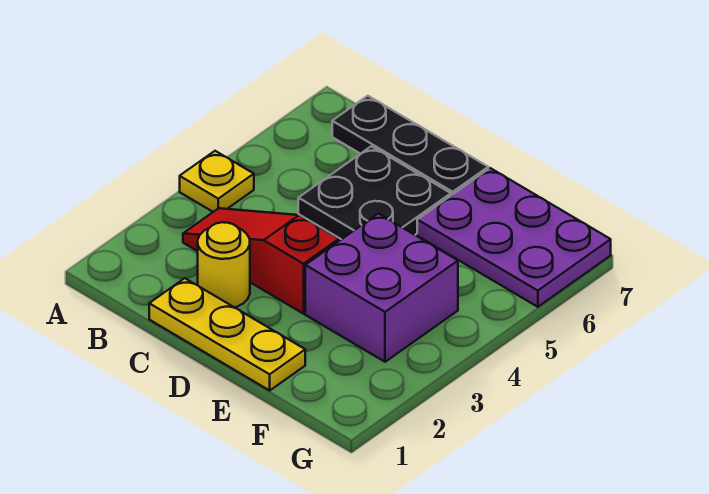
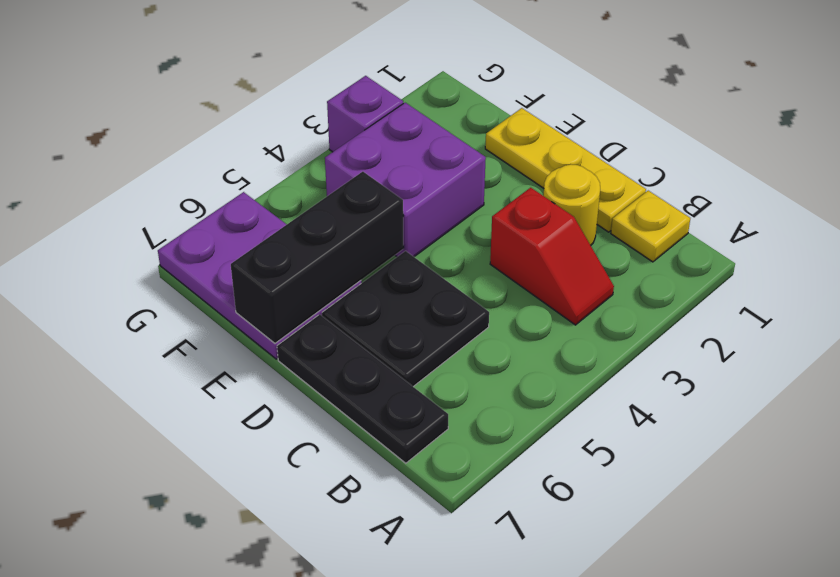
yellow 1x1 plate [180,151,254,212] -> yellow 1x1 plate moved to [611,191,690,262]
red 1x3 slope [183,208,339,314] -> red 1x2 slope [490,188,614,325]
none -> black 1x3 brick [231,172,404,343]
none -> purple 1x1 brick [327,76,403,152]

